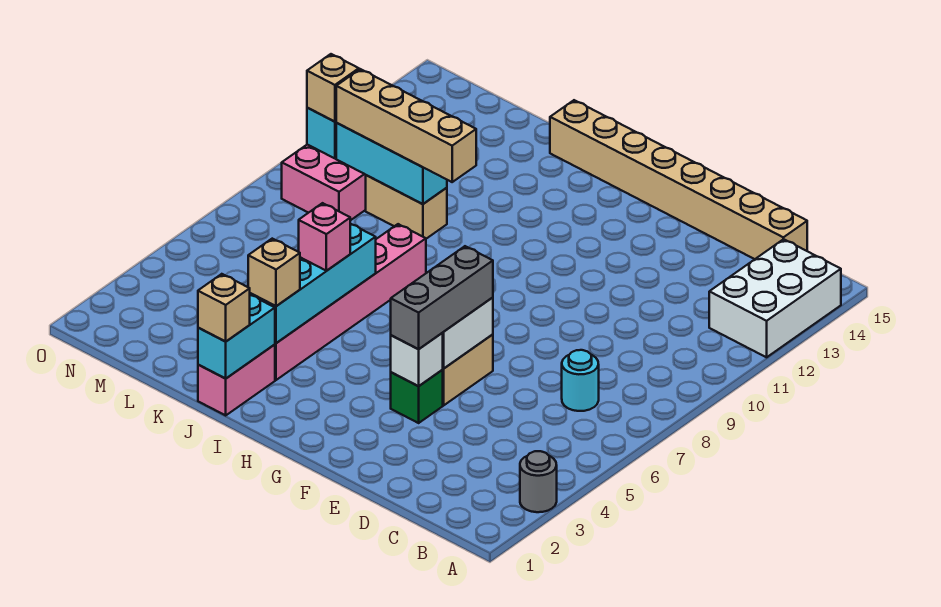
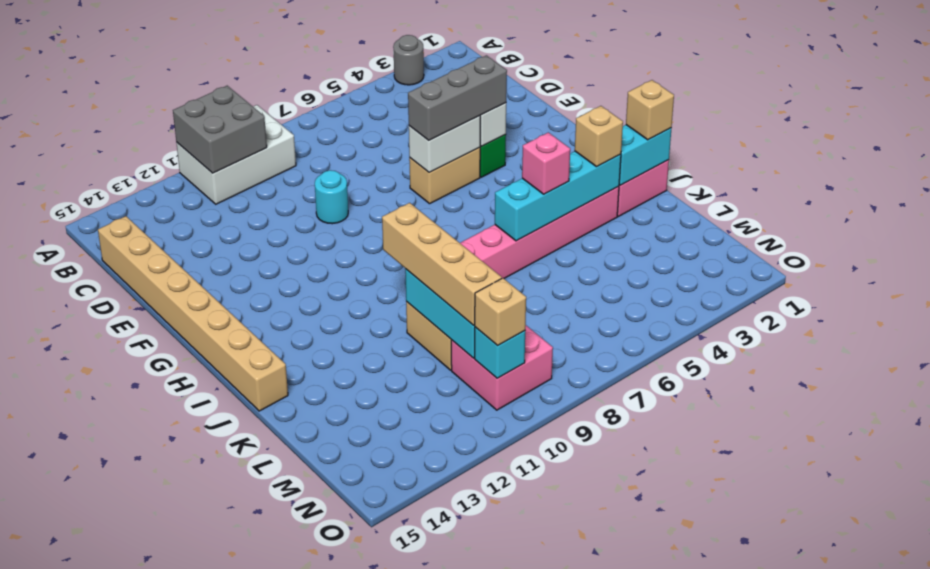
none -> grey 2x2 brick [173,86,267,173]
white 2x3 brick [709,239,841,357] -> white 2x3 brick moved to [176,105,296,204]
cyan 1x1 round brick [562,350,599,411] -> cyan 1x1 round brick moved to [315,170,348,224]

